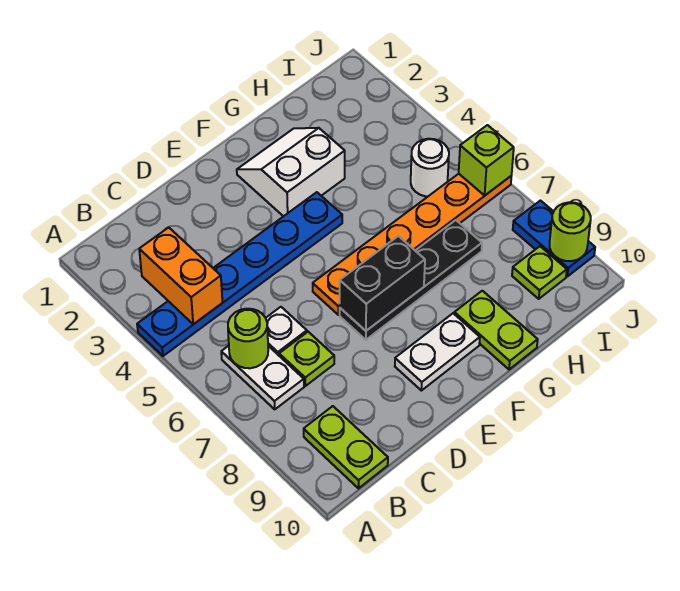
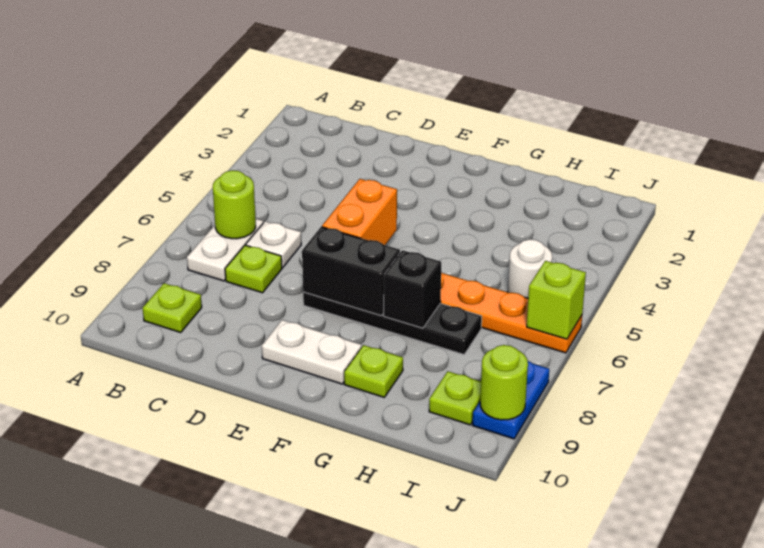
blue 1x6 plate [137,192,342,356] -> none
orange 1x2 brick [139,227,222,324] -> orange 1x2 brick moved to [322,179,397,245]
lime 1x2 plate [304,406,388,488] -> lime 1x1 plate [143,283,202,333]
white 2x2 slope [237,128,345,216] -> none
none -> black 1x1 brick [384,250,441,328]
lime 1x2 plate [454,291,538,369] -> lime 1x1 plate [344,345,403,397]

